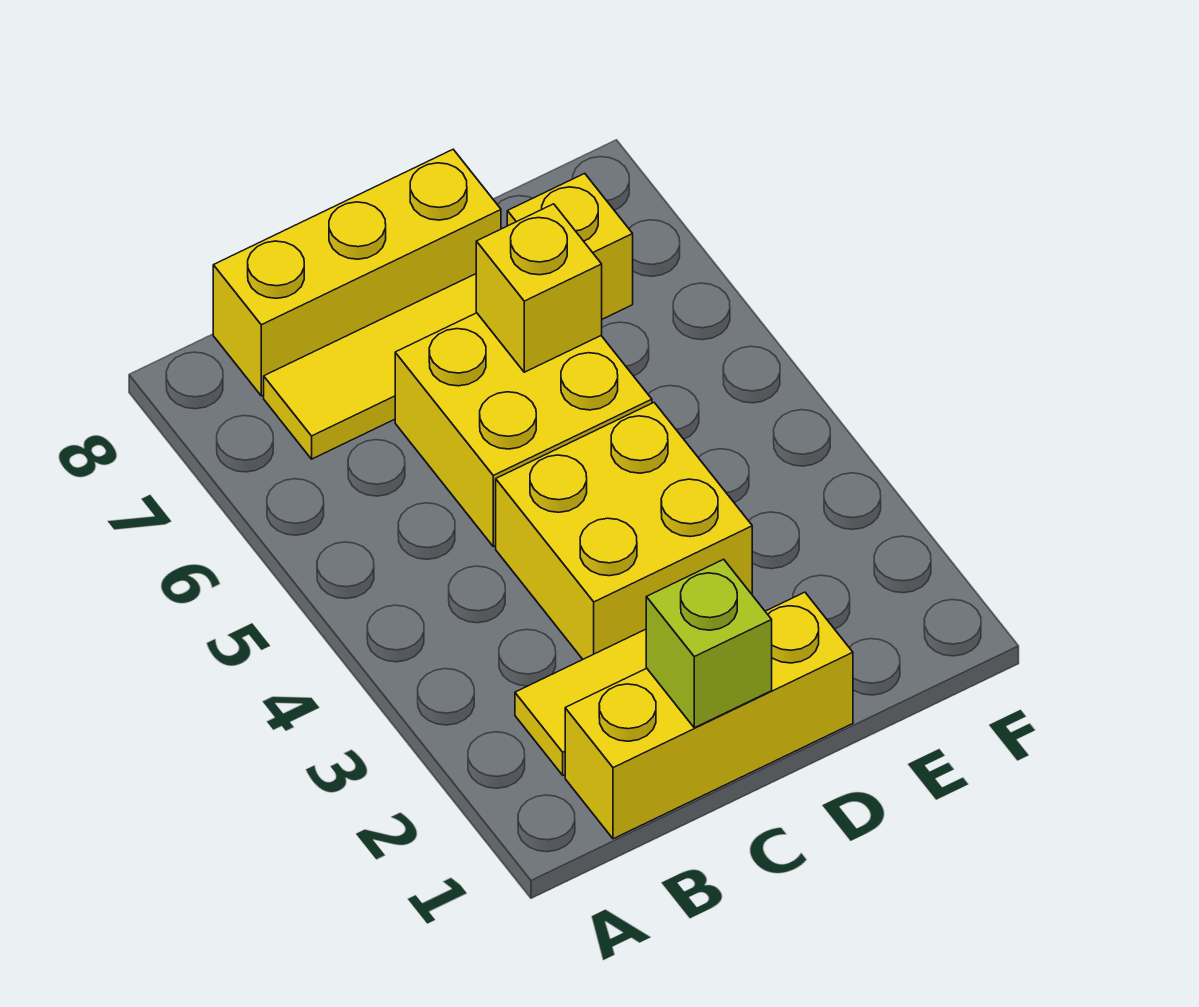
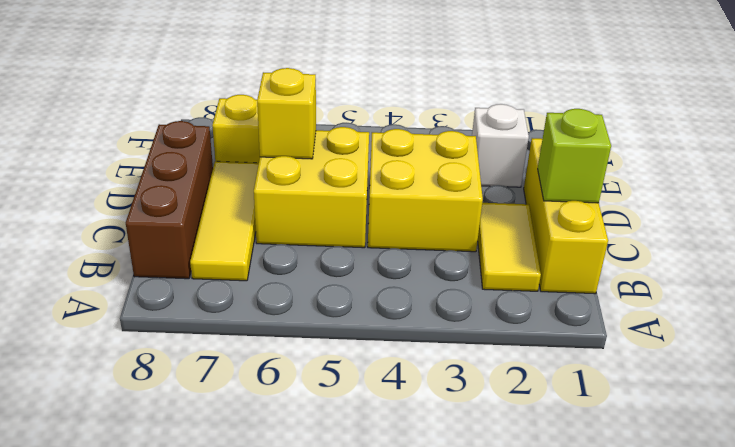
yellow 1x3 brick [213,150,501,396] -> brown 1x3 brick [126,121,213,279]
none -> white 1x1 brick [472,104,529,187]

